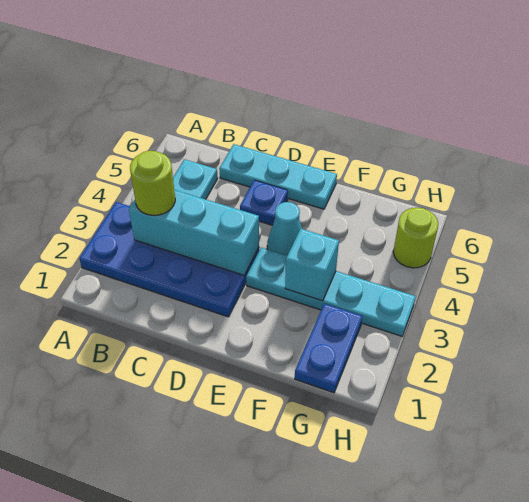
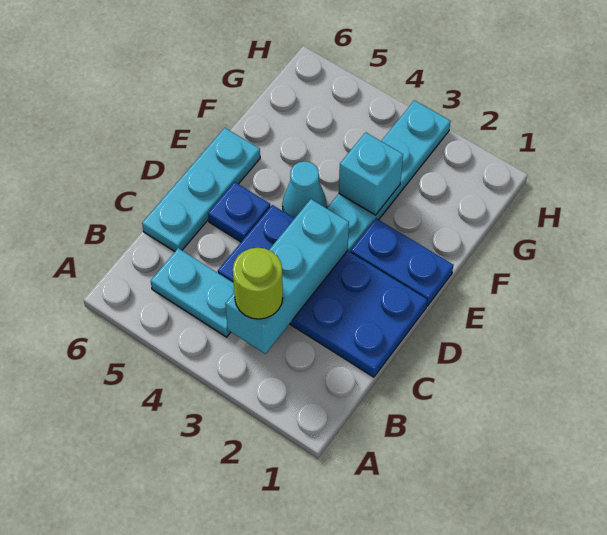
blue 2x4 plate [79,202,259,317] -> blue 2x4 plate turned to [218,205,427,377]
blue 1x2 plate [295,304,362,393] -> blue 1x2 plate moved to [351,219,453,306]
lime 1x1 round brick [393,208,438,268] -> none

